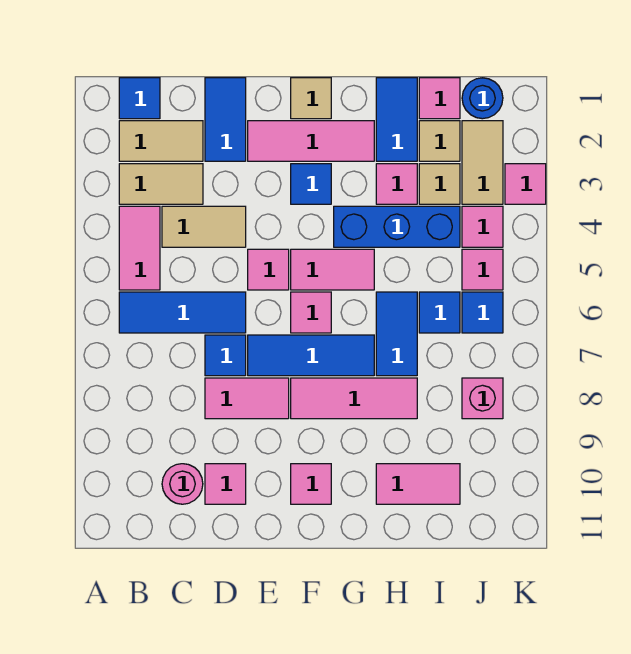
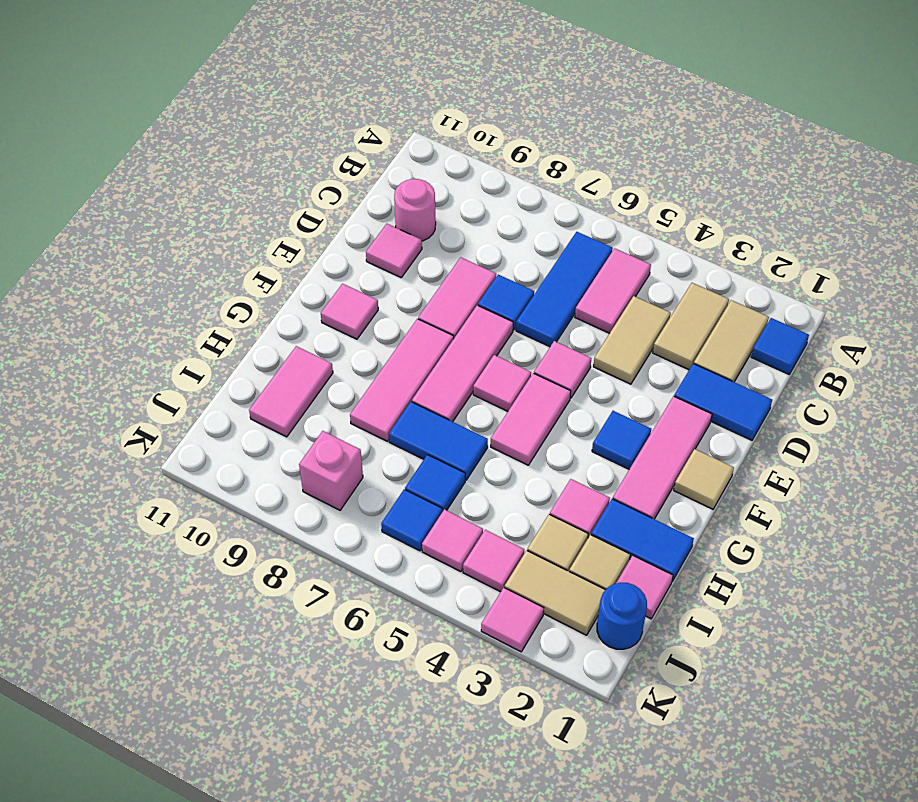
pink 1x2 tile [119,206,160,290] -> pink 1x2 tile turned to [575,248,651,333]
blue 1x3 tile [248,335,374,376] -> pink 1x3 tile [412,305,513,422]
blue 1x3 brick [334,206,460,247] -> none

